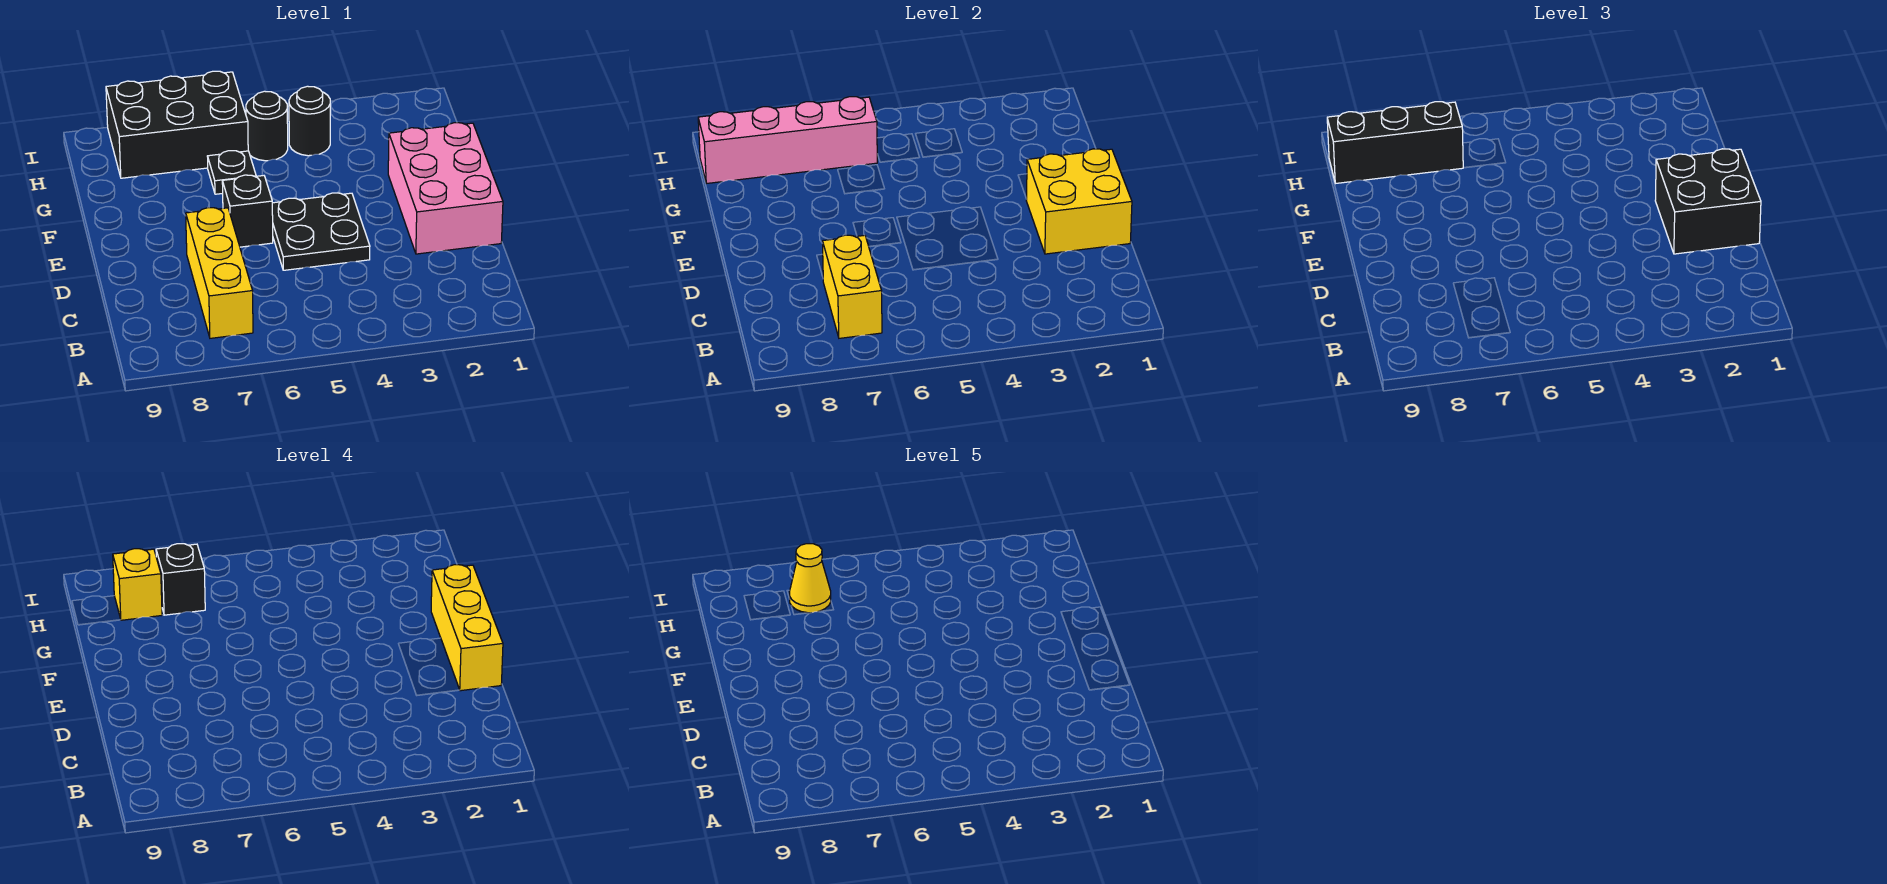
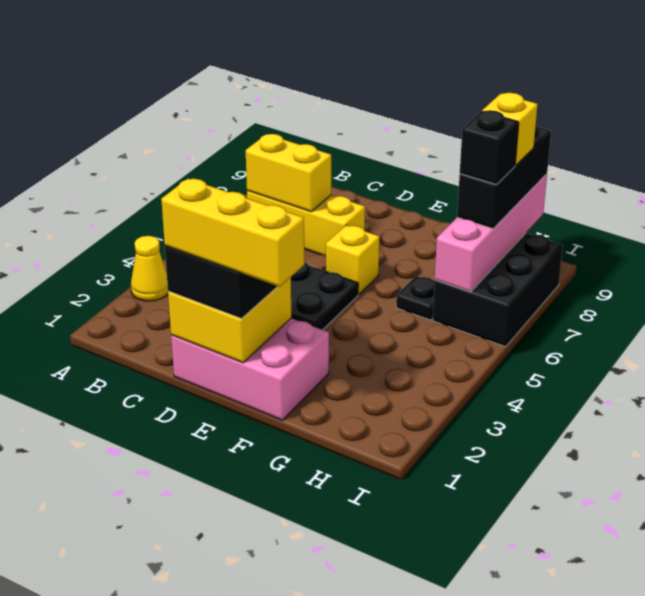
black 1x1 brick [222,175,273,247] -> yellow 1x1 brick [326,225,379,295]
black 1x1 round brick [289,86,330,156] -> none
black 1x1 round brick [246,91,288,161] -> none
yellow 1x1 cone [790,544,831,613] -> yellow 1x1 cone moved to [131,236,168,301]

